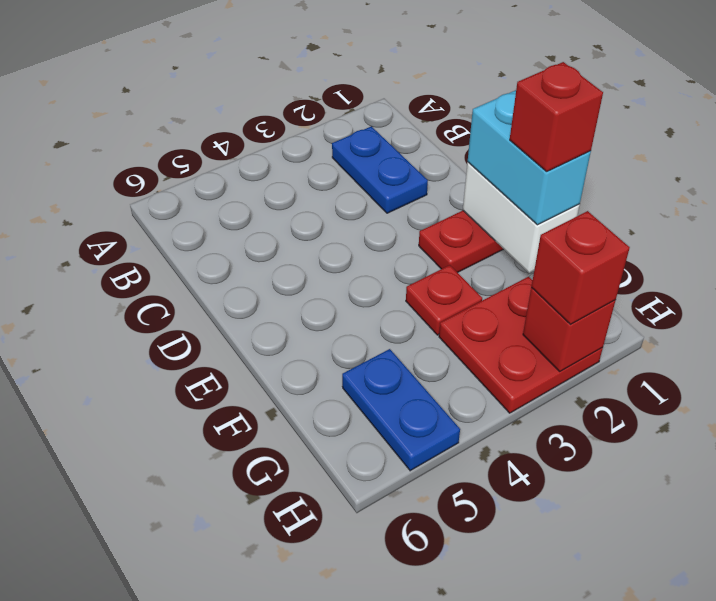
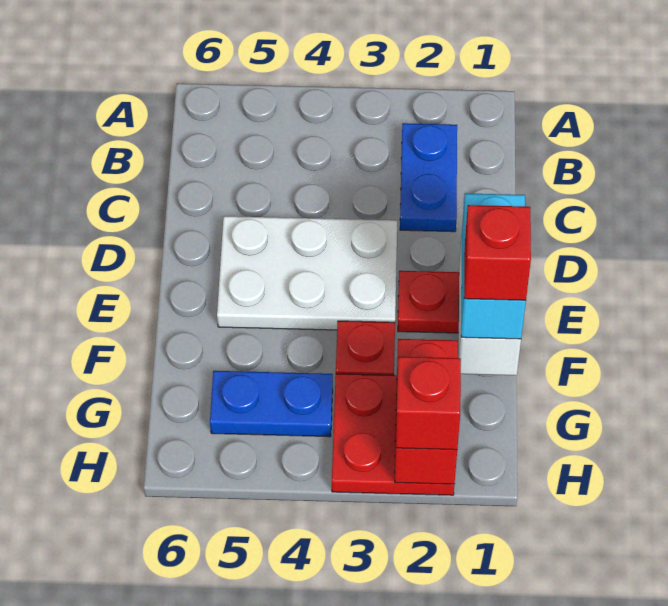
none -> white 2x3 plate [217,216,397,330]
blue 1x2 plate [342,349,460,471] -> blue 1x2 plate turned to [210,371,333,437]
red 1x1 brick [523,288,616,371] -> red 1x2 brick [395,339,458,484]

